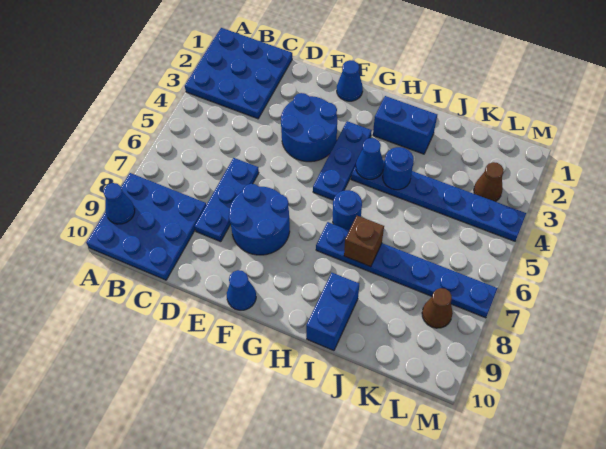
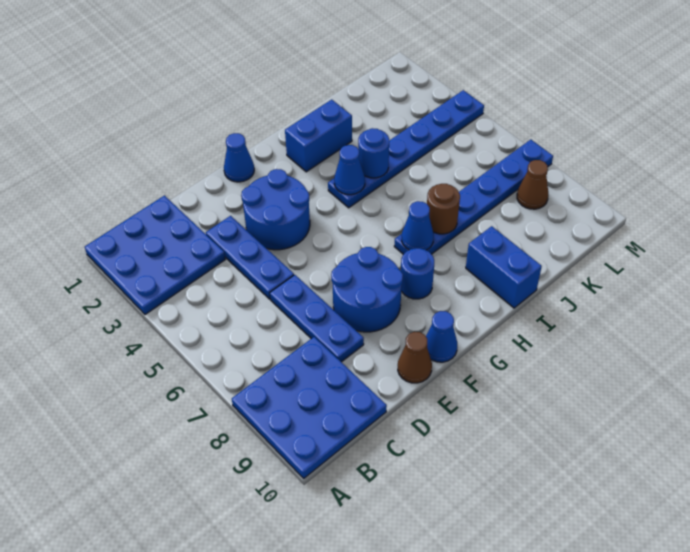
blue 1x1 cone [103,183,135,224] -> blue 1x1 cone moved to [402,201,434,250]
blue 1x3 plate [313,121,372,200] -> blue 1x3 plate moved to [206,216,294,299]
blue 1x1 round brick [333,190,362,230] -> blue 1x1 round brick moved to [401,248,434,299]
brown 1x1 brick [344,216,384,267] -> brown 1x1 round brick [427,184,460,234]
brown 1x1 cone [474,162,504,202] -> brown 1x1 cone moved to [398,332,432,383]

